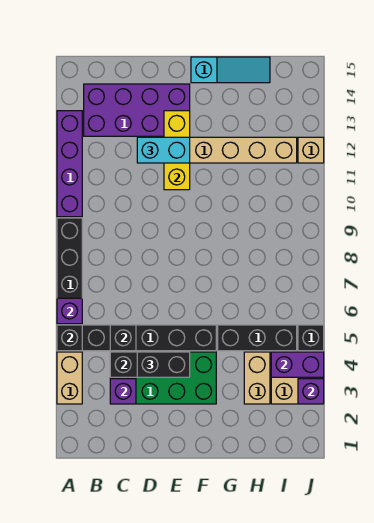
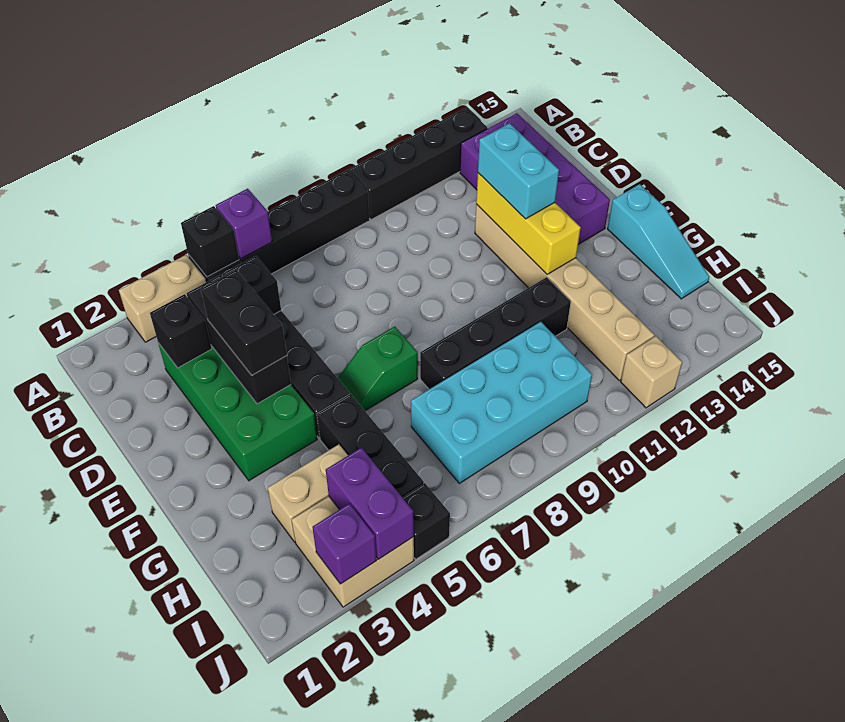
purple 1x4 brick [57,111,82,217] -> black 1x4 brick [349,108,487,220]
purple 1x1 brick [110,379,136,404] -> black 1x1 brick [150,294,212,368]
yellow 1x3 brick [164,111,190,190] -> yellow 1x3 brick turned to [476,173,581,274]
none -> green 1x2 slope [338,327,418,411]
none -> black 1x4 brick [420,277,571,389]
none -> cyan 2x4 brick [411,322,592,483]

